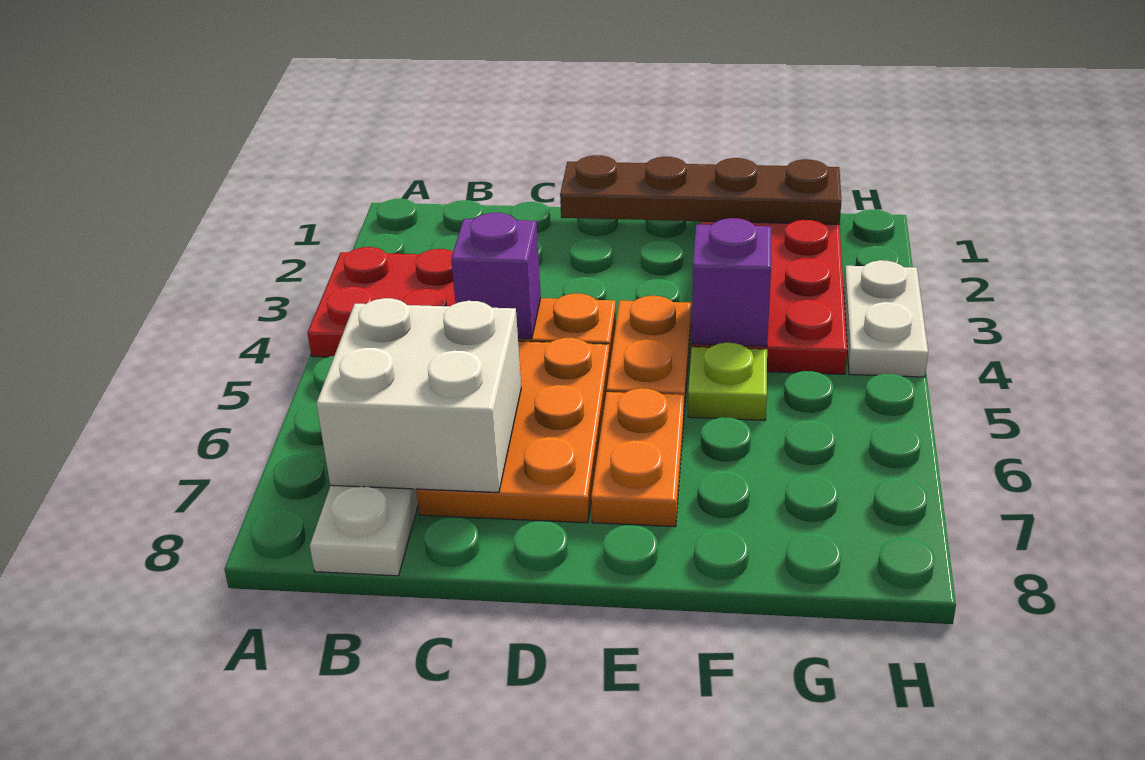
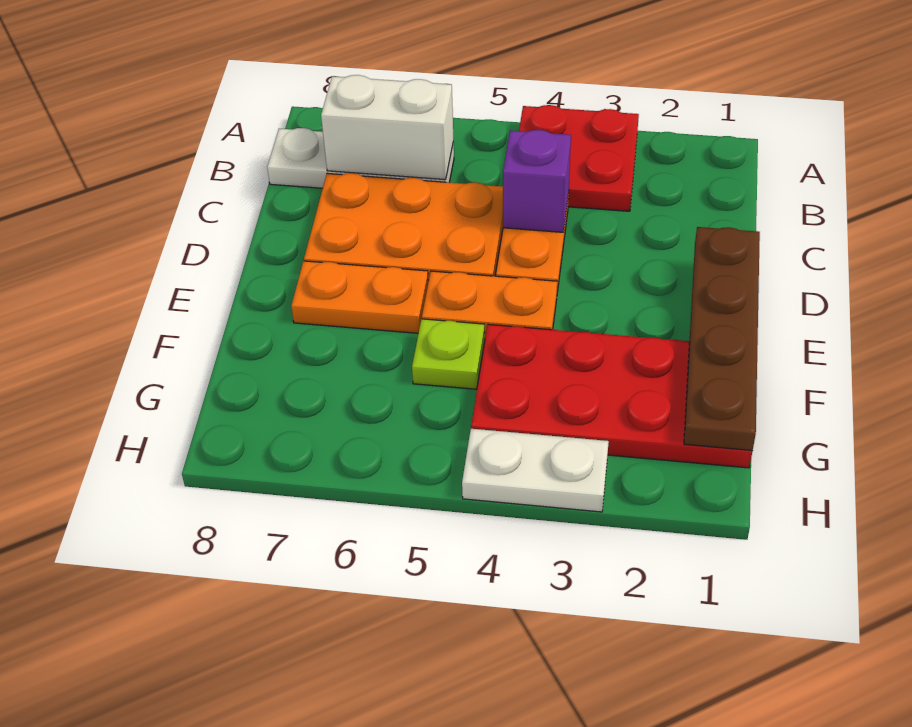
white 2x2 brick [316,298,521,493] -> white 1x2 brick [321,75,454,180]
purple 1x1 brick [692,218,771,346] -> none

